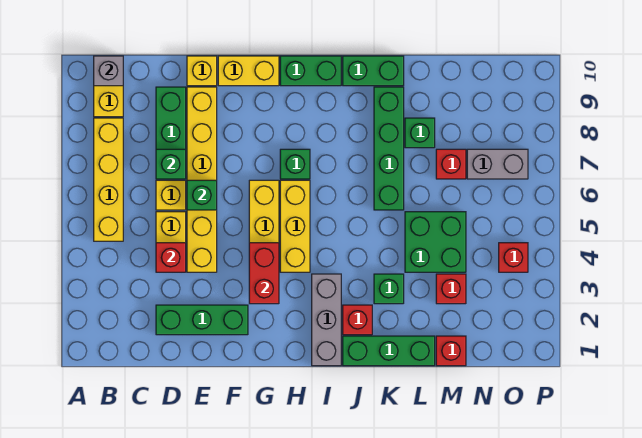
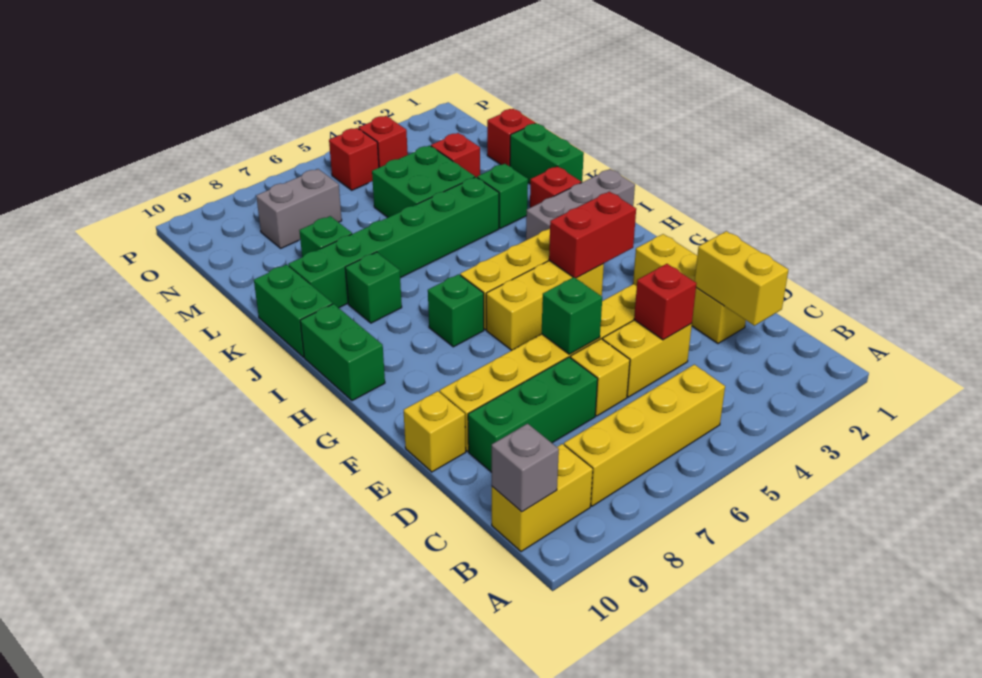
green 1x3 brick [156,305,248,335] -> yellow 1x3 brick [633,234,746,343]
green 1x1 brick [156,149,186,179] -> green 1x1 brick moved to [345,252,402,323]
yellow 1x2 brick [218,56,279,86] -> yellow 1x2 brick moved to [695,231,788,326]
green 1x3 brick [343,336,435,366] -> green 1x2 brick [510,123,584,184]
green 1x4 brick [374,87,404,210] -> green 1x6 brick [288,177,499,308]
red 1x1 brick [436,149,466,179] -> red 1x1 brick moved to [329,128,379,190]
grey 1x2 brick [467,149,528,179] -> grey 1x2 brick turned to [256,169,342,248]

